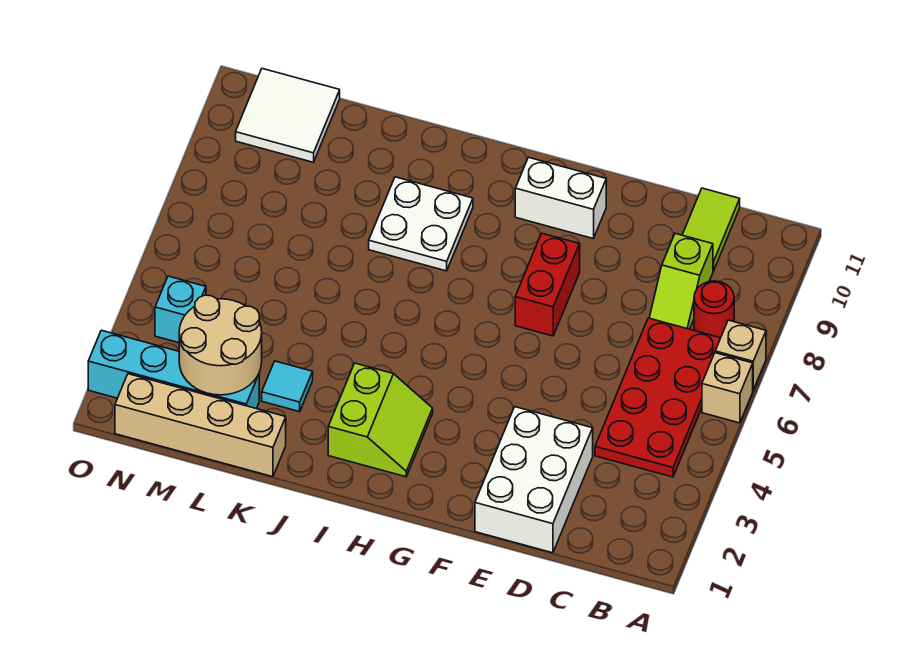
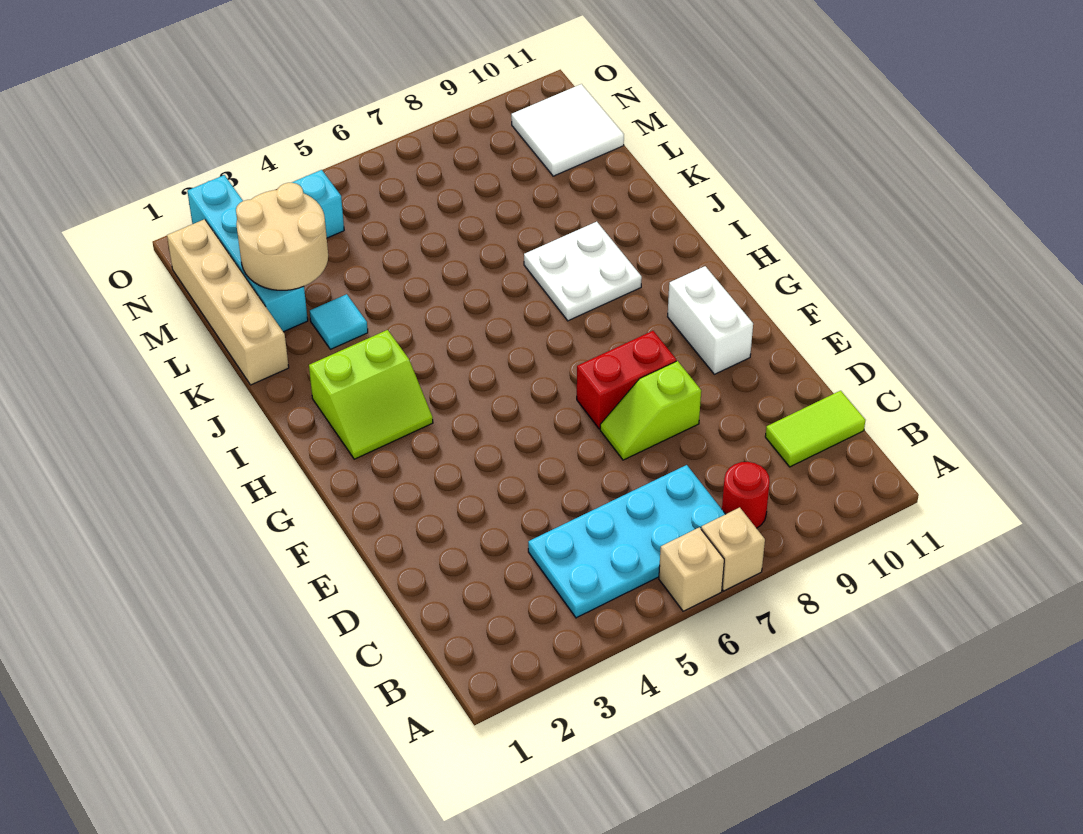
red 2x4 plate [595,318,720,477] -> cyan 2x4 plate [528,465,725,618]
lime 1x2 slope [649,234,713,329] -> lime 1x2 slope moved to [600,361,701,460]
white 2x3 brick [475,407,593,553] -> none

